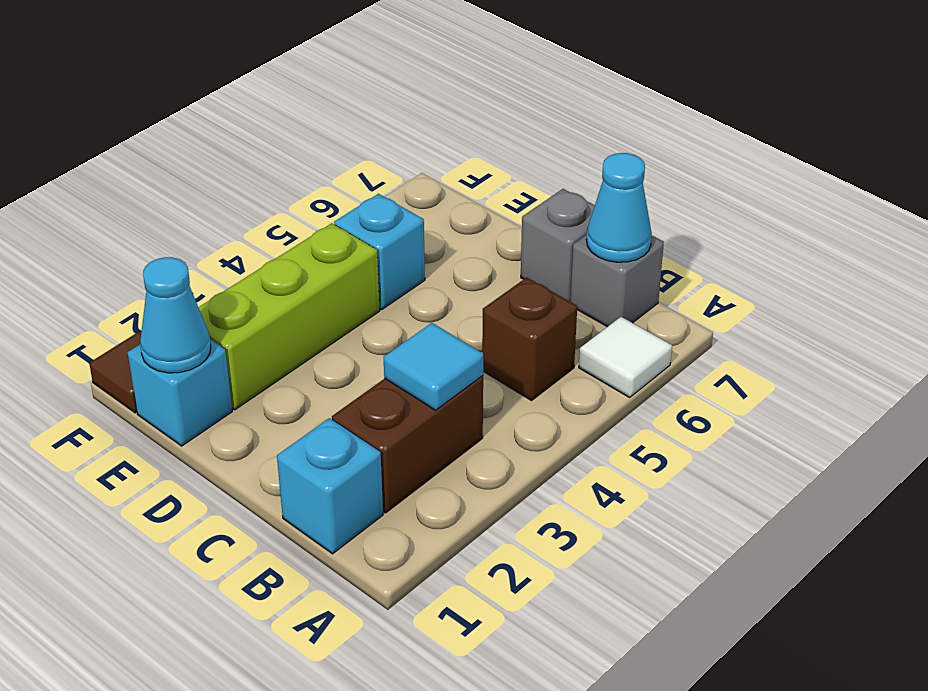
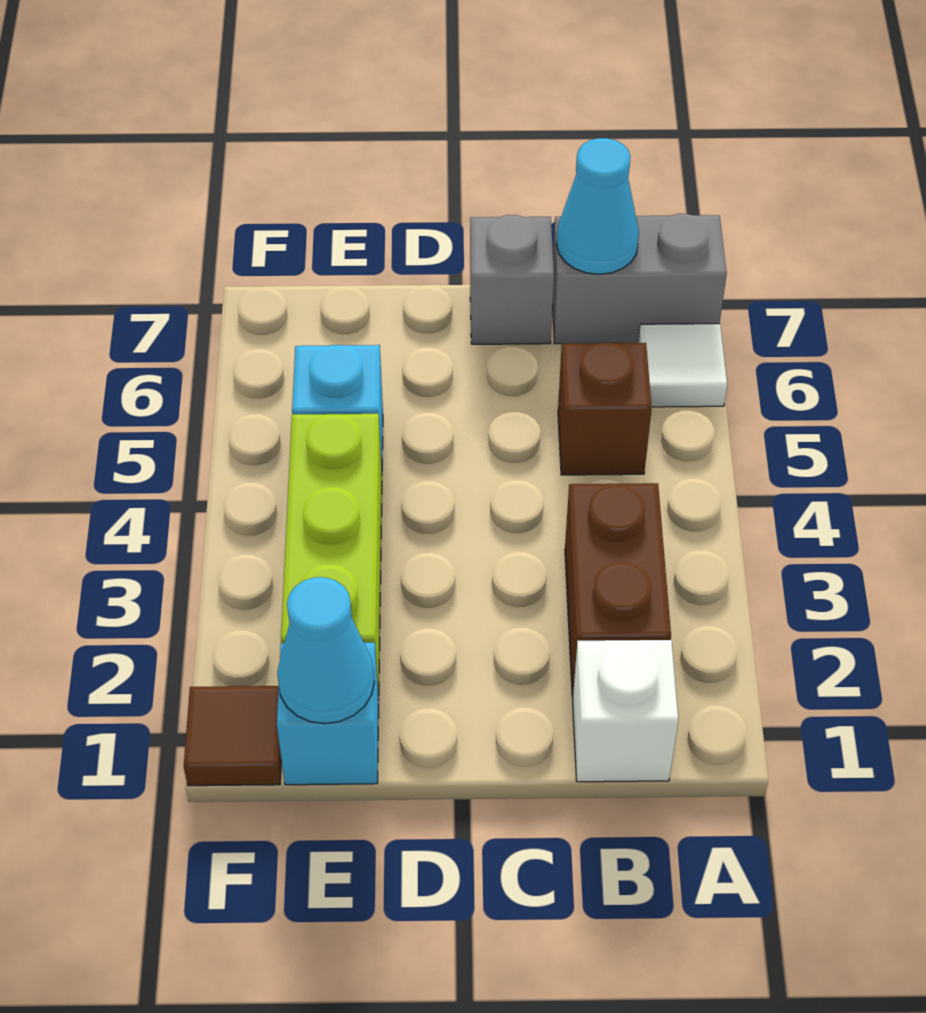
cyan 1x1 brick [277,418,383,554] -> white 1x1 brick [573,640,678,782]
cyan 1x1 tile [384,323,483,410] -> none
grey 1x1 brick [570,235,664,327] -> grey 1x2 brick [553,214,727,344]

